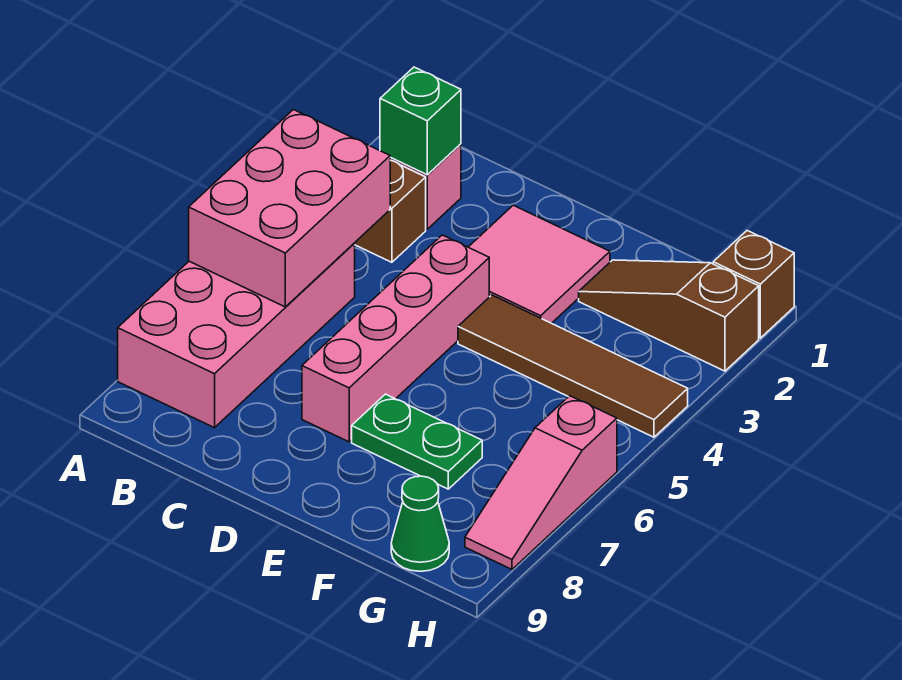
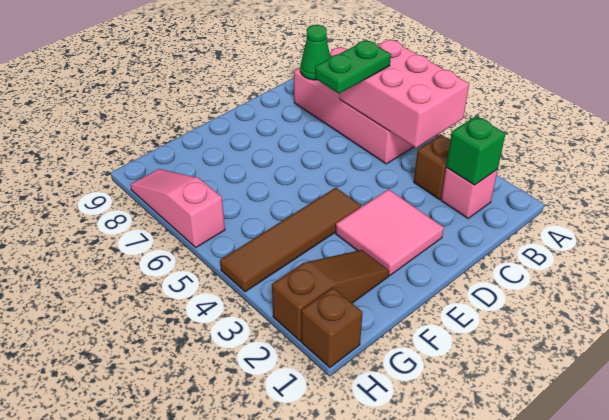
pink 1x4 brick [302,235,489,442] -> none
green 1x2 plate [352,394,482,489] -> green 1x2 plate moved to [315,40,391,94]
green 1x1 cone [391,476,449,571] -> green 1x1 cone moved to [300,25,331,80]

